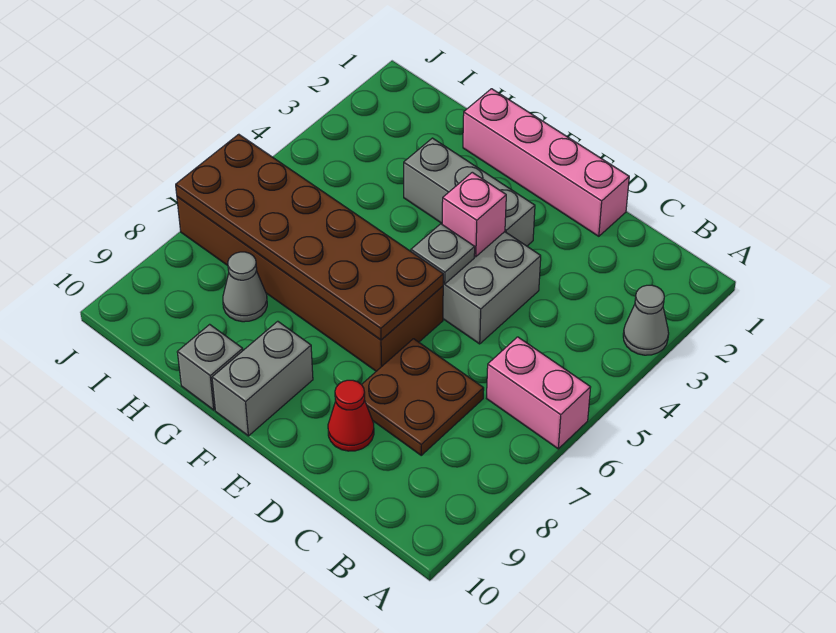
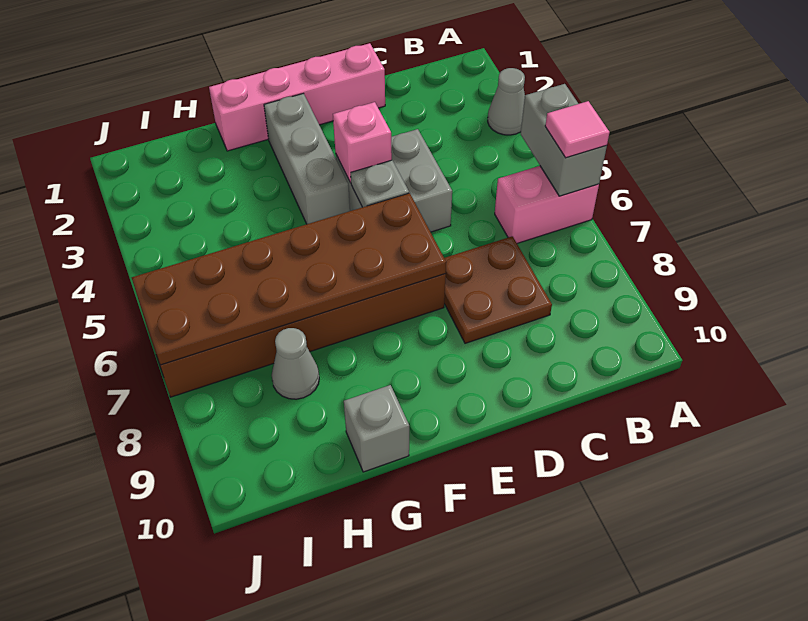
none -> pink 1x1 tile [545,101,610,158]
red 1x1 cone [328,380,374,451] -> none
grey 1x3 brick [404,138,535,246] -> grey 1x3 brick turned to [264,94,350,224]
grey 1x2 brick [212,321,313,436] -> grey 1x2 brick moved to [521,84,607,196]

